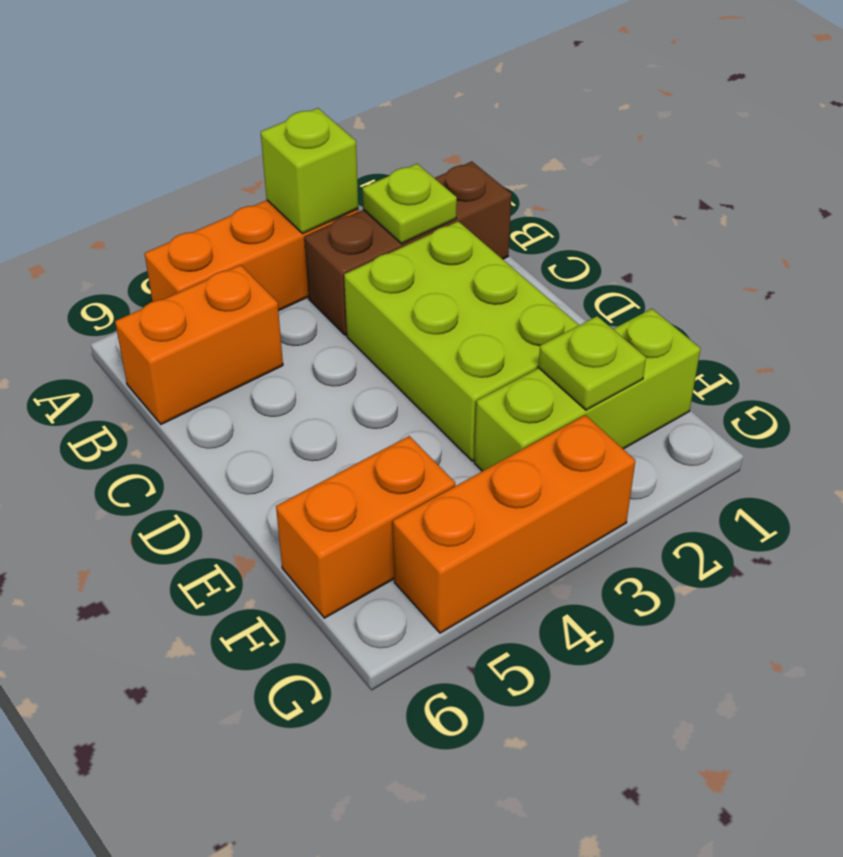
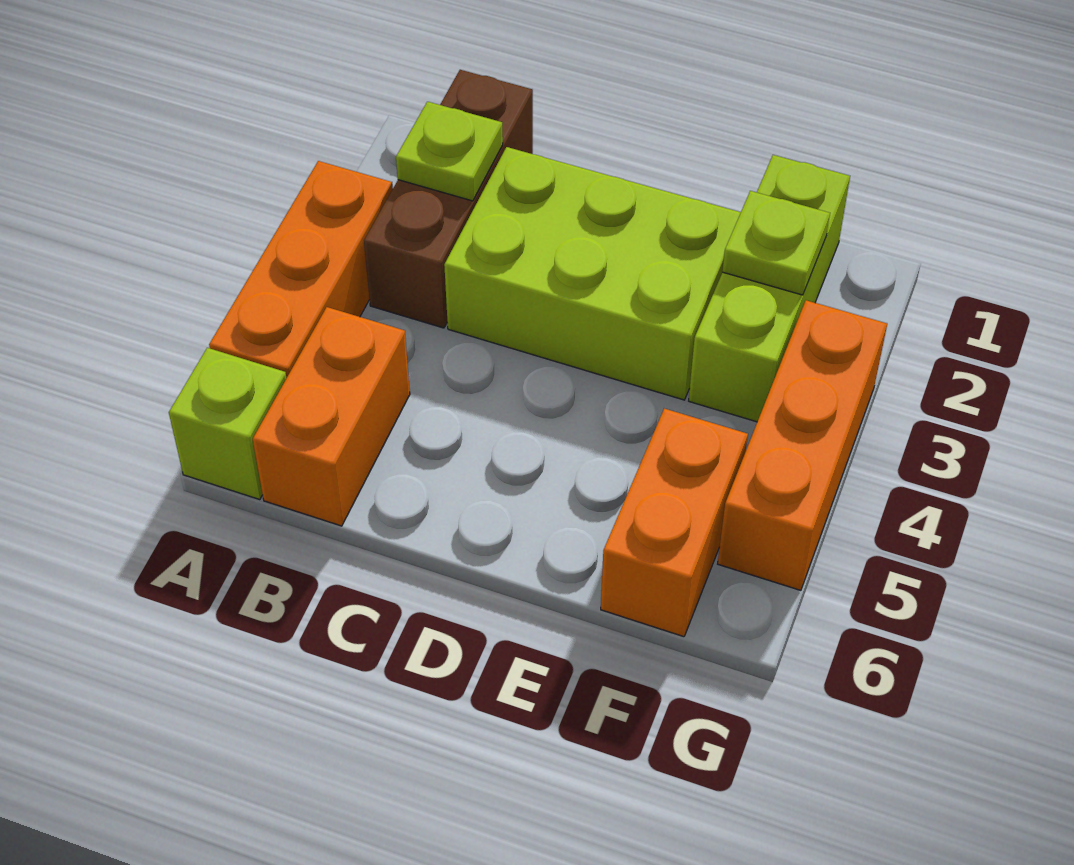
lime 1x1 brick [261,108,358,233] -> lime 1x1 brick moved to [169,348,286,500]

